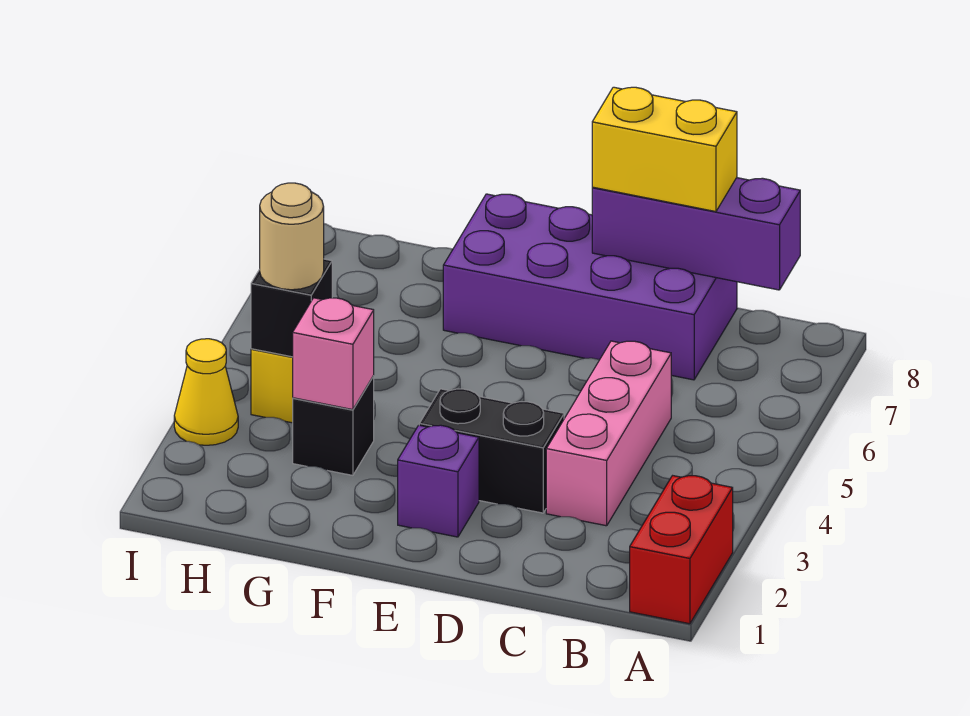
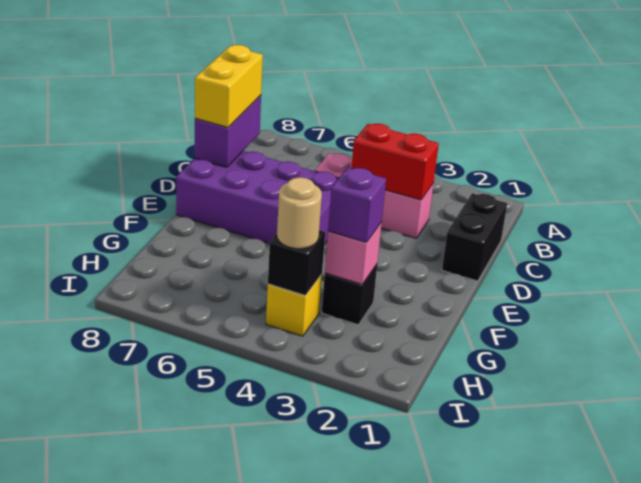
red 1x2 brick [630,476,733,624] -> red 1x2 brick moved to [351,124,439,200]
purple 1x3 brick [592,178,800,290] -> purple 1x2 brick [195,95,261,167]
purple 2x4 brick [443,194,737,380] -> purple 2x4 brick turned to [176,151,339,245]
black 1x2 brick [419,389,564,513] -> black 1x2 brick moved to [442,193,507,281]
purple 1x1 brick [398,425,479,537] -> purple 1x1 brick moved to [328,168,386,242]
yellow 1x1 cone [174,339,238,445] -> none

